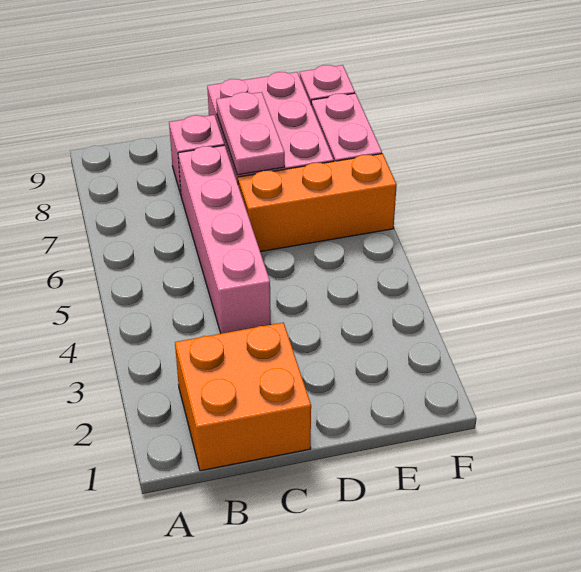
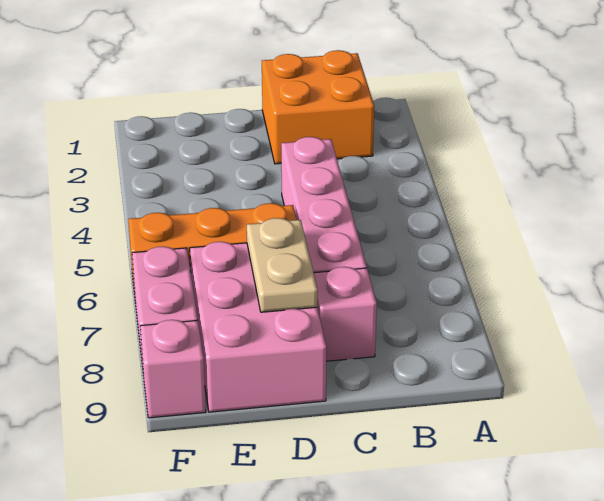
pink 1x2 plate [216,92,285,175] -> tan 1x2 plate [247,218,318,312]

